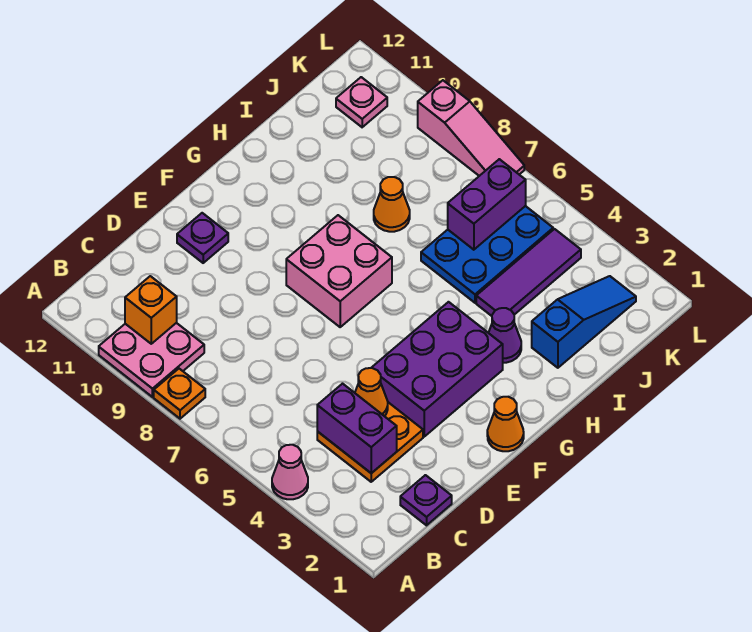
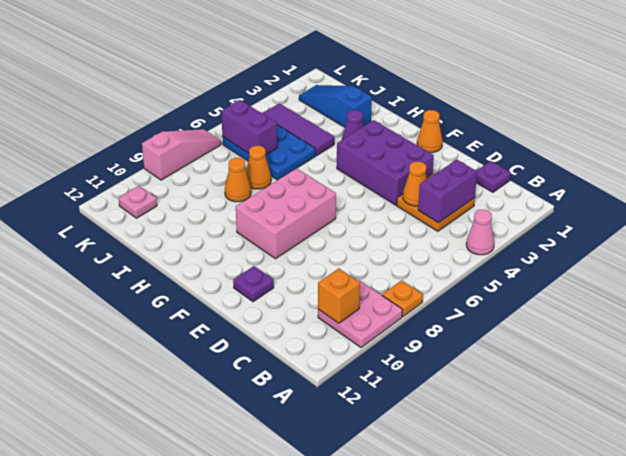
pink 2x2 brick [286,215,392,327] -> pink 2x3 brick [236,168,336,259]
none -> orange 1x1 cone [246,146,271,189]

